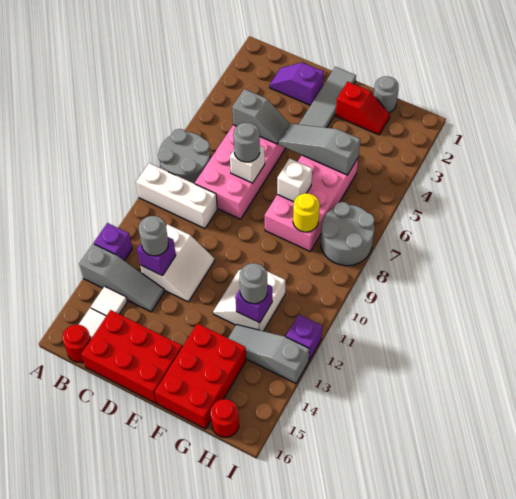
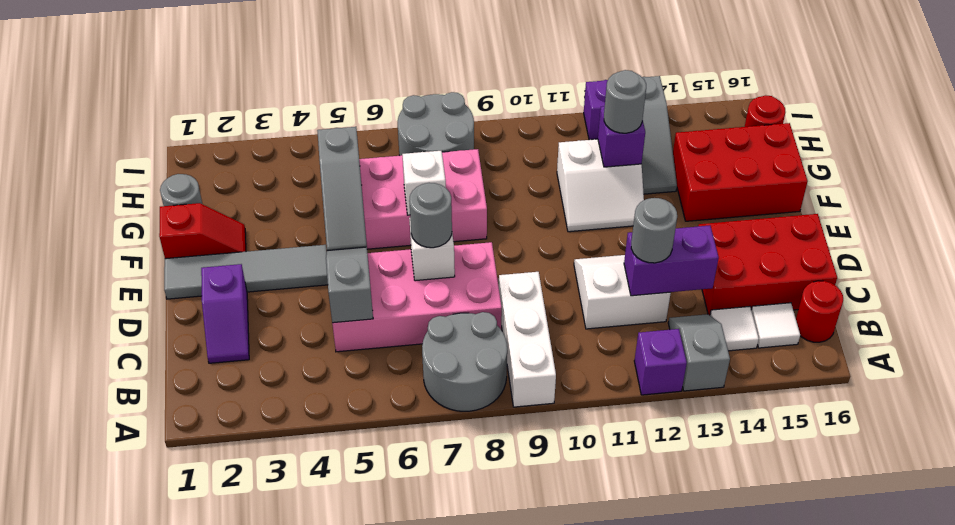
grey 1x3 slope [79,244,165,312] -> grey 1x2 slope [668,314,730,391]
purple 1x1 brick [137,237,176,276] -> purple 1x2 brick [624,225,719,296]
red 2x3 brick [81,310,182,404] -> red 2x3 brick turned to [698,214,837,315]
red 1x2 slope [335,82,390,135] -> red 1x2 slope turned to [159,203,246,259]
yellow 1x1 round brick [293,193,320,232] -> none

